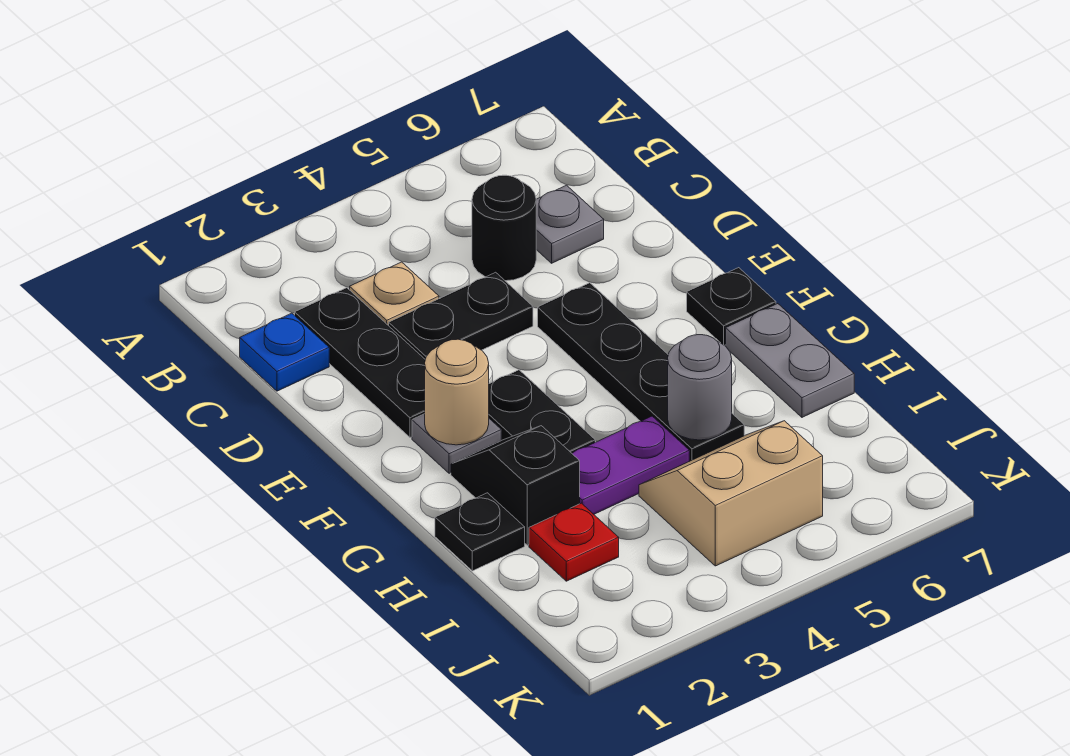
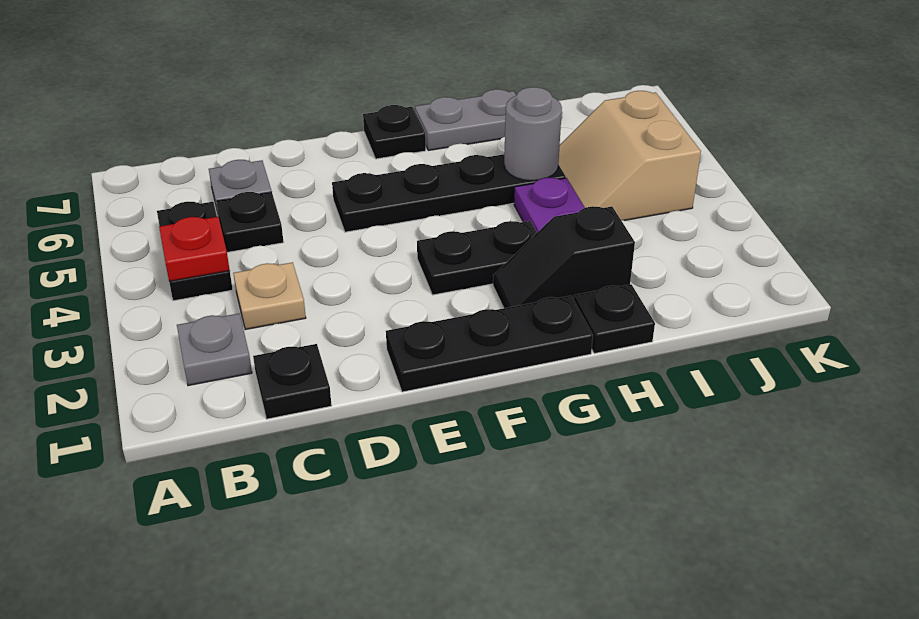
blue 1x1 plate [240,313,329,391] -> black 1x1 plate [253,344,332,419]
black 1x3 plate [295,288,425,437] -> black 1x3 plate moved to [386,296,593,392]
black 1x1 round brick [472,175,536,281] -> black 1x1 plate [216,192,283,252]
black 1x2 plate [389,272,533,359] -> black 1x2 plate moved to [157,202,233,301]
grey 1x1 plate [412,414,501,473] -> grey 1x1 plate moved to [177,314,252,386]
tan 1x1 round brick [425,339,489,445] -> none
red 1x1 plate [529,503,619,581] -> red 1x1 plate moved to [159,217,230,281]

